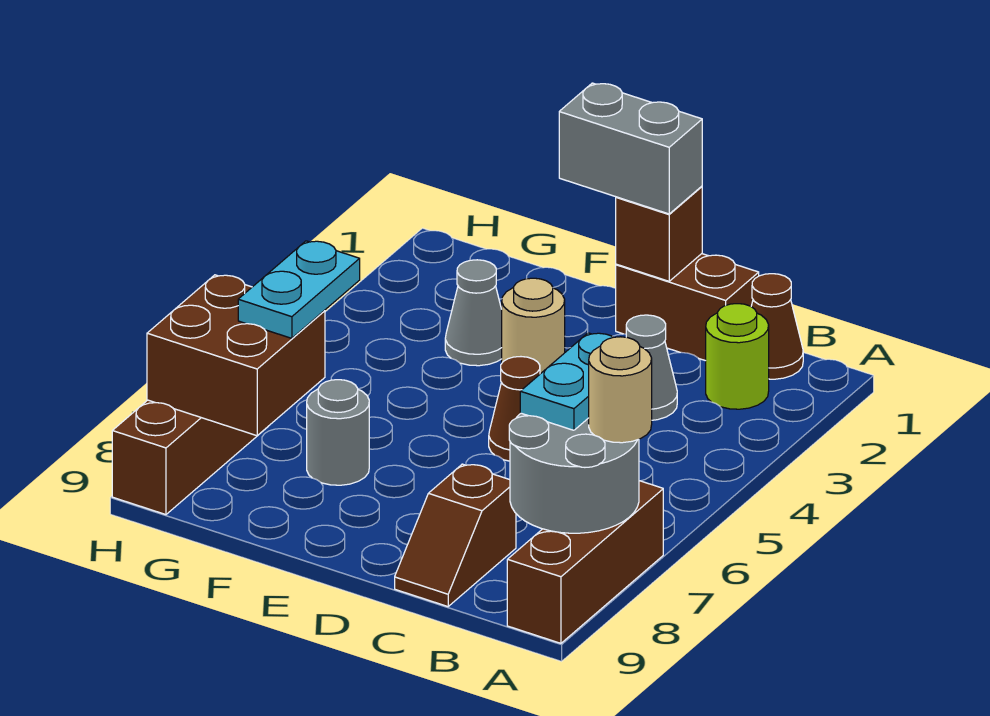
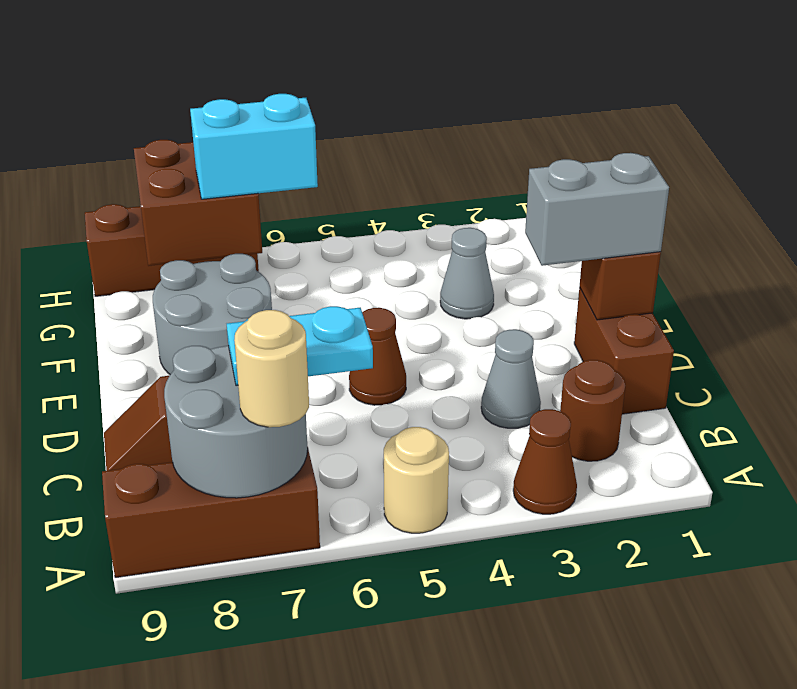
brown 1x1 cone [751,274,803,379] -> brown 1x1 cone moved to [513,409,577,514]
lime 1x1 round brick [706,304,769,409] -> brown 1x1 round brick [560,360,625,461]
grey 1x2 brick [559,83,702,214] -> grey 1x2 brick turned to [525,153,669,266]
tan 1x1 round brick [502,278,565,374] -> tan 1x1 round brick moved to [384,427,449,533]
grey 1x1 round brick [307,380,369,485] -> grey 2x2 round brick [153,254,272,374]
cyan 1x2 plate [238,241,360,338] -> cyan 1x2 brick [190,94,318,199]

